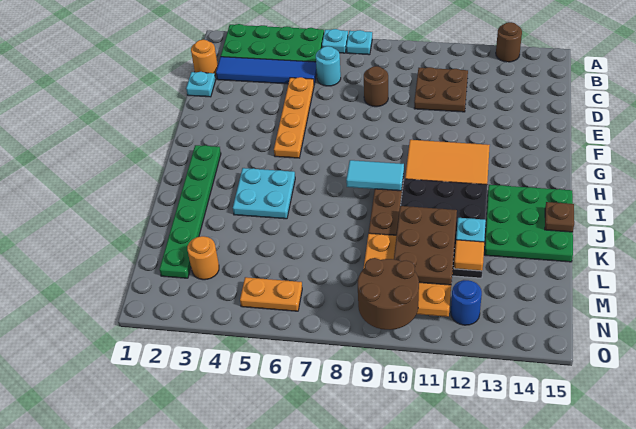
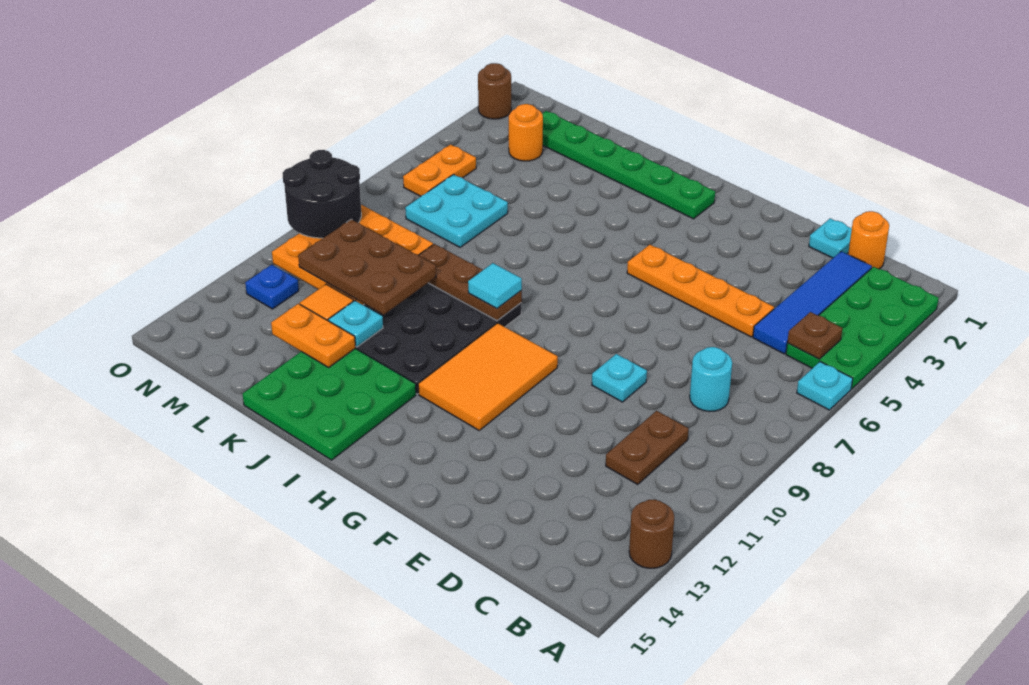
cyan 1x1 plate [346,30,372,55] -> cyan 1x1 plate moved to [592,354,647,402]
cyan 1x1 round brick [316,46,341,86] -> cyan 1x1 round brick moved to [690,347,732,412]
brown 2x2 plate [414,67,468,112] -> brown 1x2 plate [606,411,689,484]
brown 1x1 round brick [364,66,388,107] -> brown 1x1 round brick moved to [478,63,511,119]
cyan 2x2 plate [233,168,295,219] -> cyan 2x2 plate moved to [405,175,508,247]
cyan 1x2 tile [346,160,404,191] -> cyan 1x1 tile [468,263,522,309]
brown 1x1 plate [545,202,574,232] -> brown 1x1 plate moved to [787,312,842,359]
none -> orange 1x2 plate [271,304,356,367]
brown 2x2 round brick [358,258,419,330] -> black 2x2 round brick [283,150,361,238]
blue 1x1 round brick [451,280,482,325] -> blue 1x1 plate [245,265,299,309]

